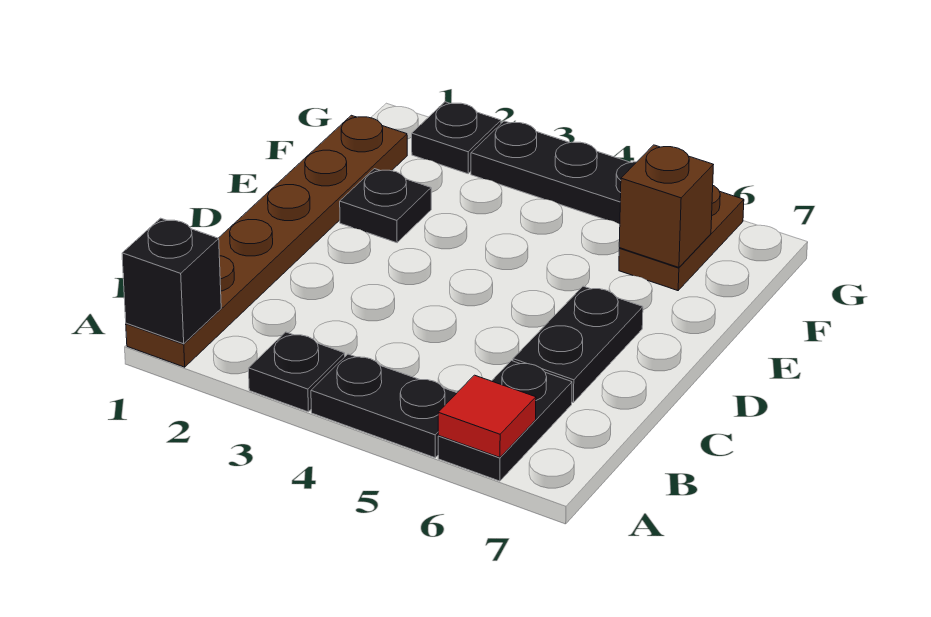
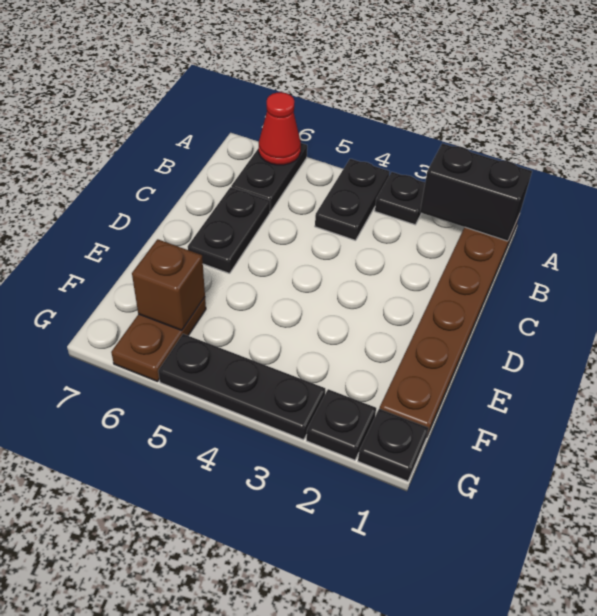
black 1x1 brick [122,218,221,344] -> black 1x2 brick [420,143,532,241]
black 1x2 plate [311,354,456,458] -> black 1x2 plate turned to [315,159,390,240]
red 1x1 tile [438,375,536,457] -> red 1x1 cone [259,92,301,165]
black 1x1 plate [340,169,431,243] -> black 1x1 plate moved to [358,409,429,481]

